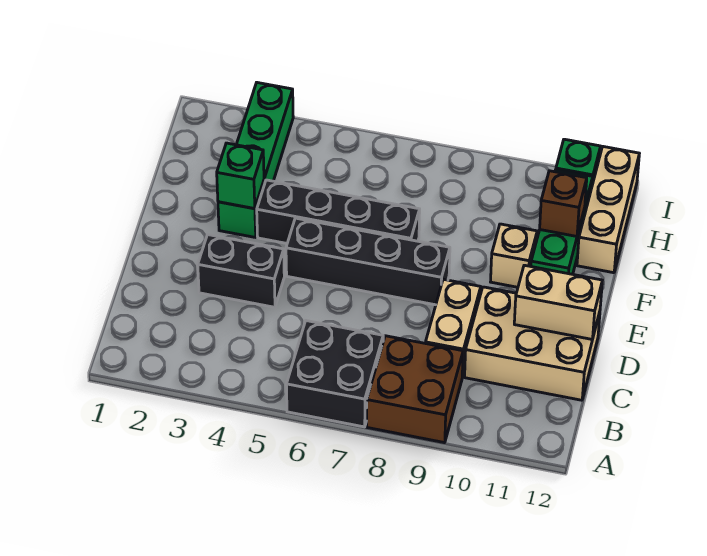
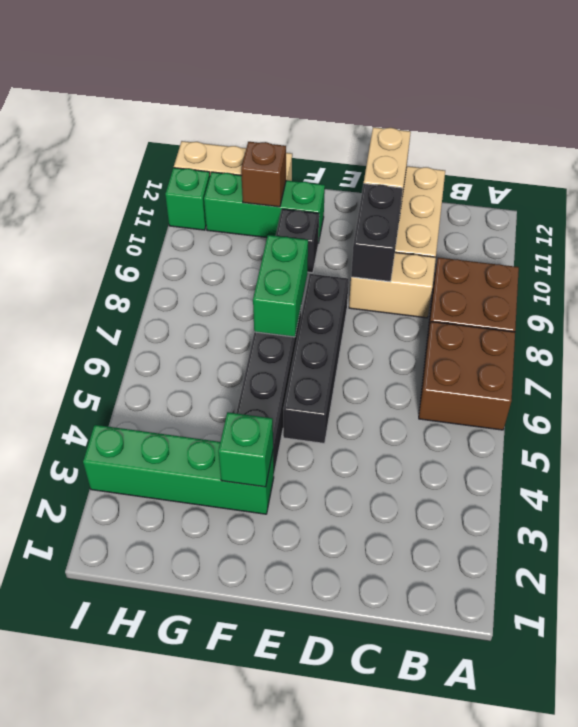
black 2x2 brick [286,321,383,427] -> brown 2x2 brick [419,322,515,430]
black 1x2 brick [198,235,284,307] -> black 1x2 brick moved to [351,184,403,282]
none -> green 1x2 brick [253,235,308,337]
tan 1x1 brick [491,224,537,287] -> black 1x1 brick [276,209,319,273]

